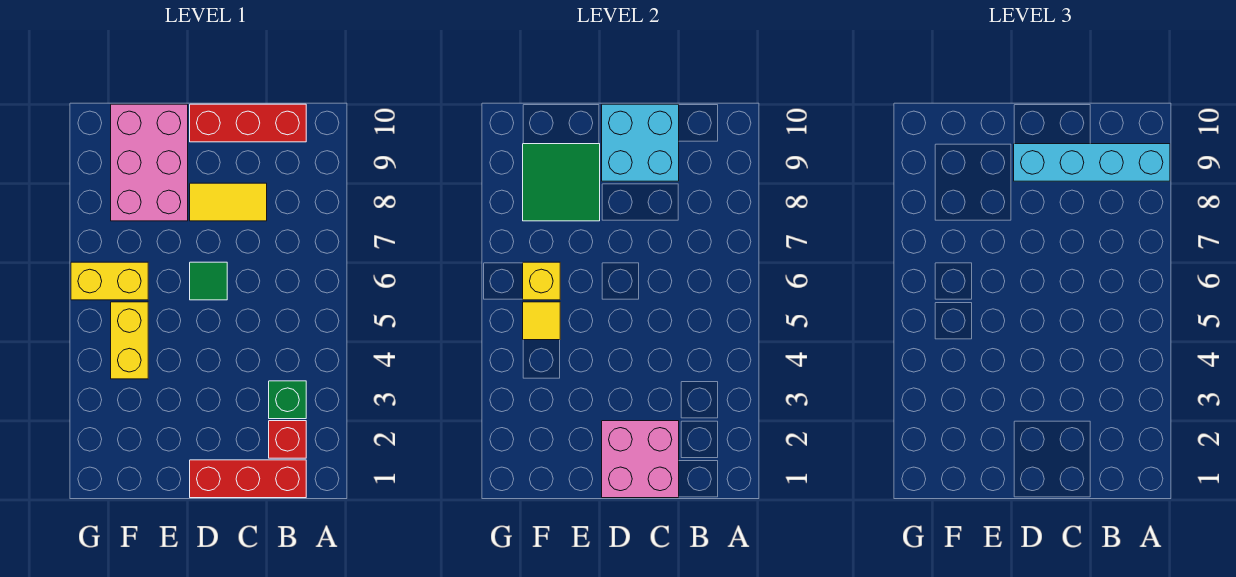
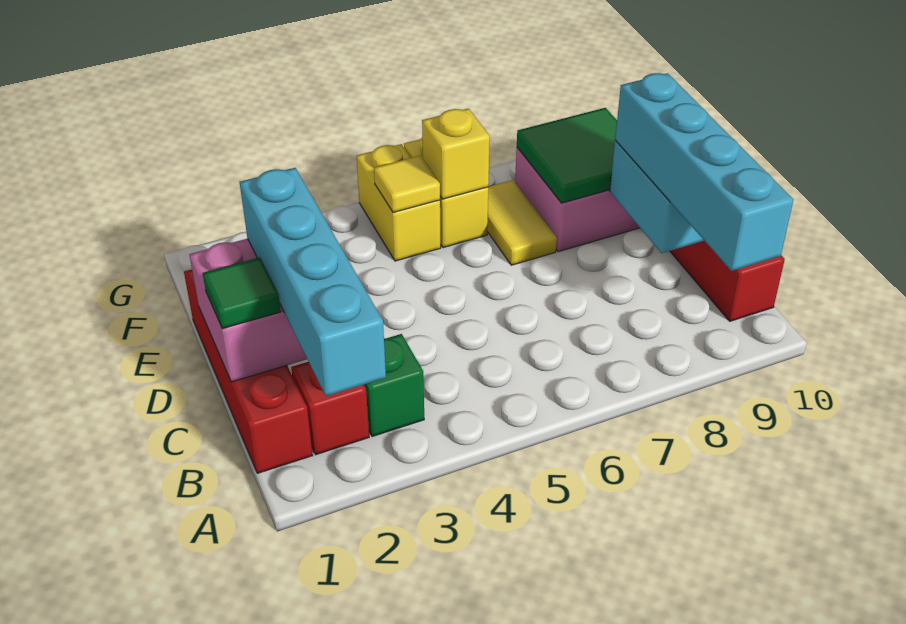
none -> cyan 1x4 brick [240,168,386,396]
red 1x3 brick [190,460,306,498] -> red 1x4 brick [184,269,313,473]
yellow 1x2 tile [190,183,267,221] -> yellow 1x2 tile moved to [487,180,557,265]
green 1x1 tile [190,262,227,300] -> green 1x1 tile moved to [203,257,281,329]
yellow 1x2 brick [111,302,148,379] -> yellow 1x2 brick turned to [357,144,441,261]

